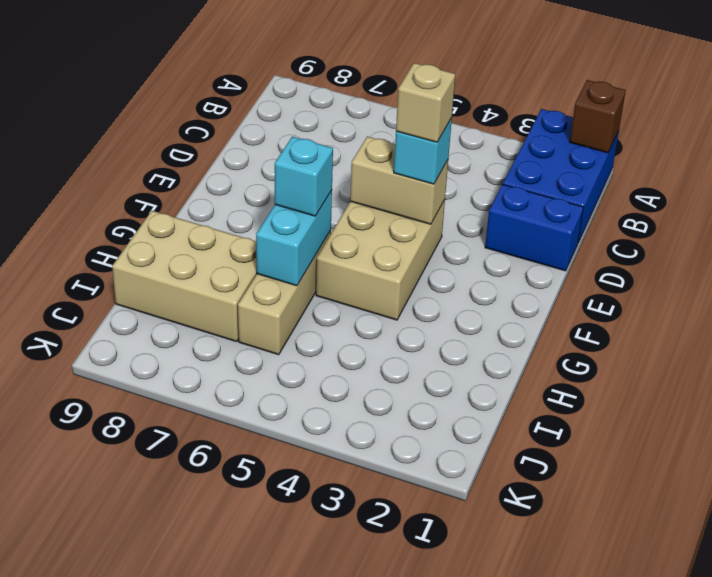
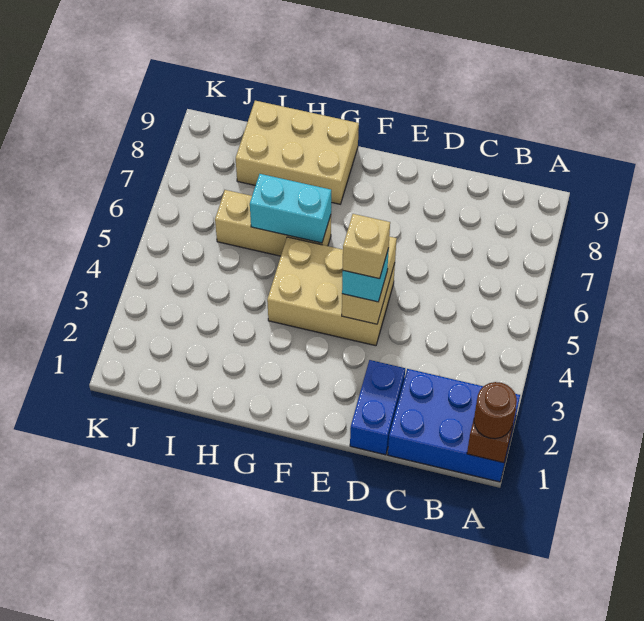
none -> brown 1x1 round brick [474,382,517,439]
cyan 1x1 brick [275,137,333,216] -> none
tan 2x3 brick [112,211,257,342] -> tan 2x3 brick turned to [236,101,359,204]

